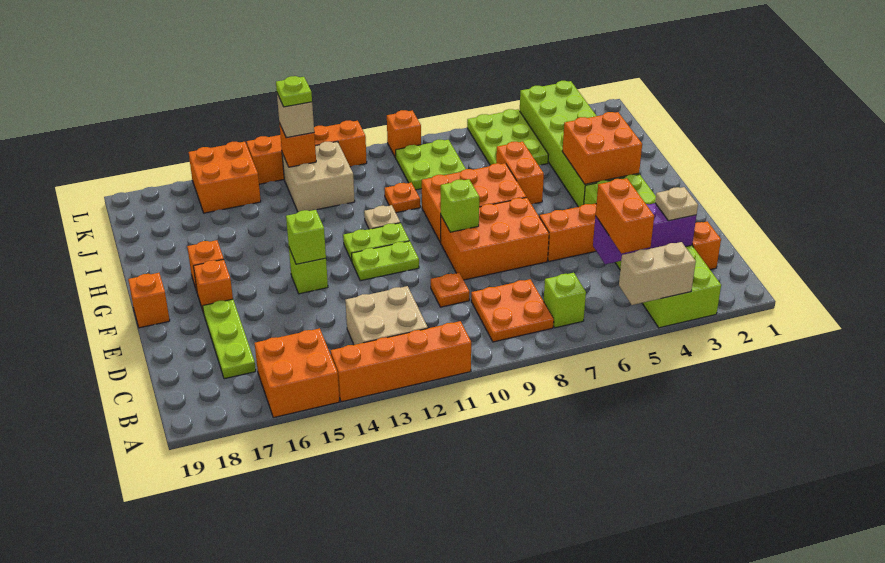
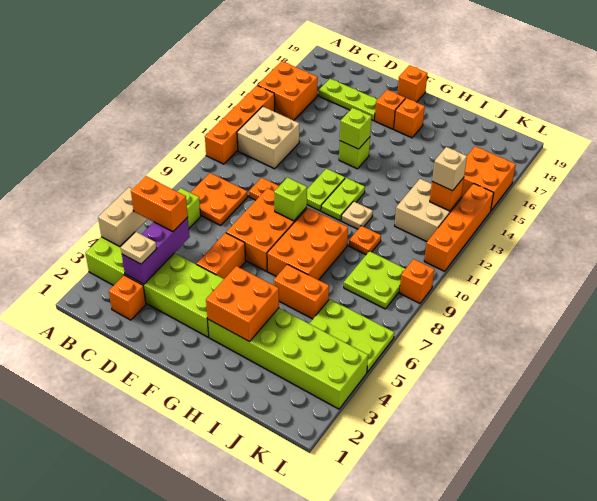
lime 1x1 plate [276,76,312,107] -> none

